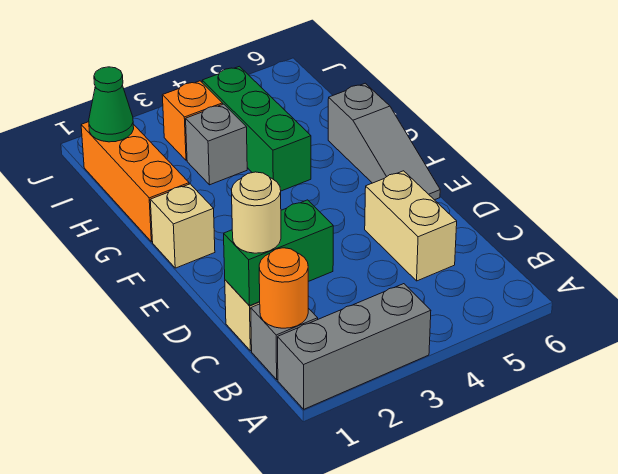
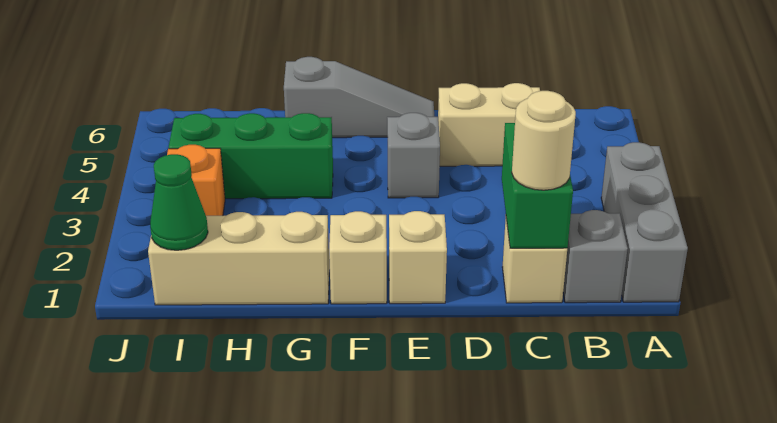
orange 1x1 round brick [259,248,308,328] -> none
none -> tan 1x1 brick [389,211,447,304]
orange 1x3 brick [81,122,189,242] -> tan 1x3 brick [148,212,329,305]
grey 1x1 brick [186,104,247,185] -> grey 1x1 brick moved to [387,113,440,198]

